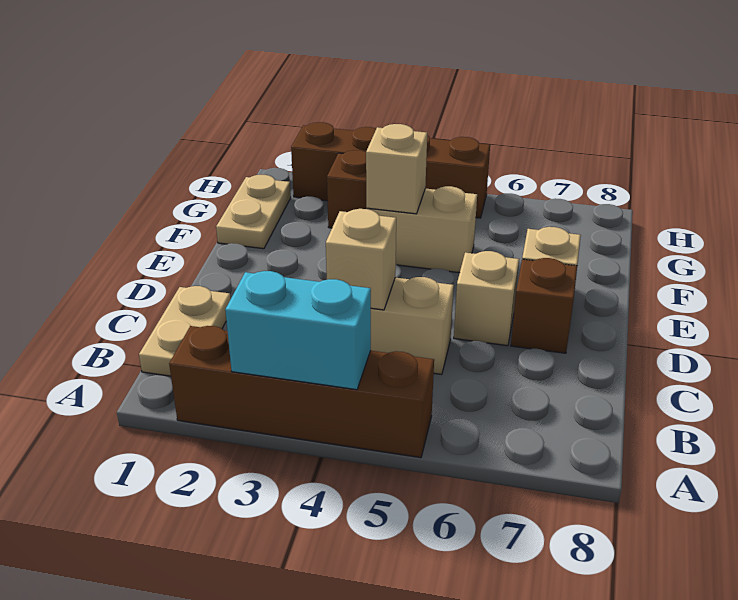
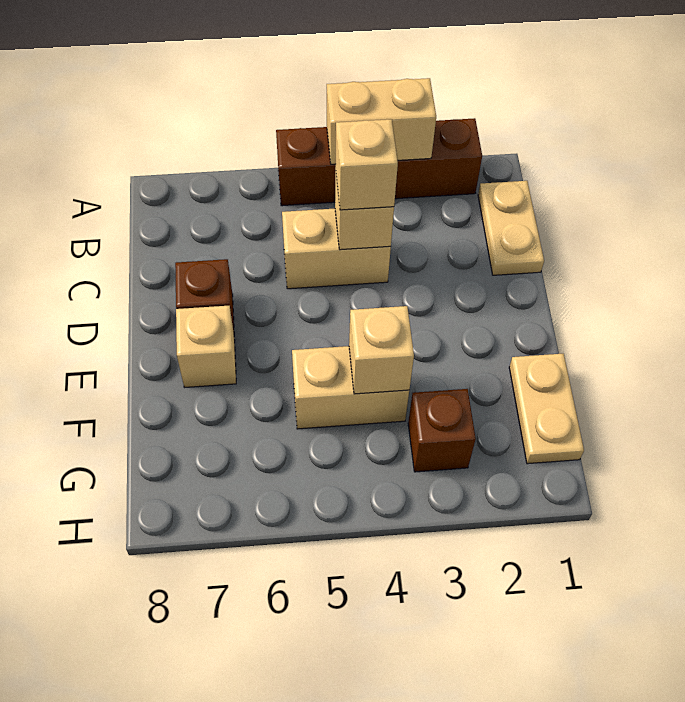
cyan 1x2 brick [225,271,371,390] -> tan 1x2 brick [327,78,436,164]
tan 1x1 brick [454,251,519,346] -> tan 1x1 brick moved to [335,119,398,210]
brown 1x4 brick [291,122,490,218] -> none

